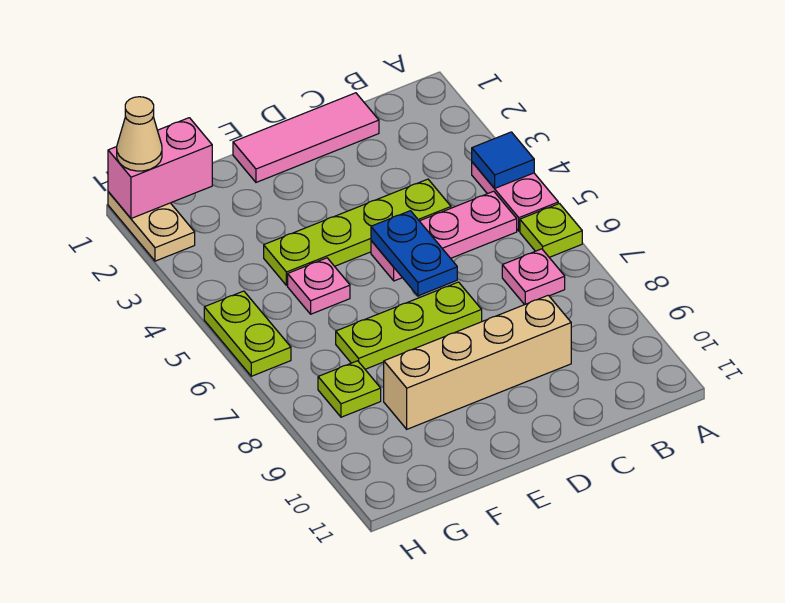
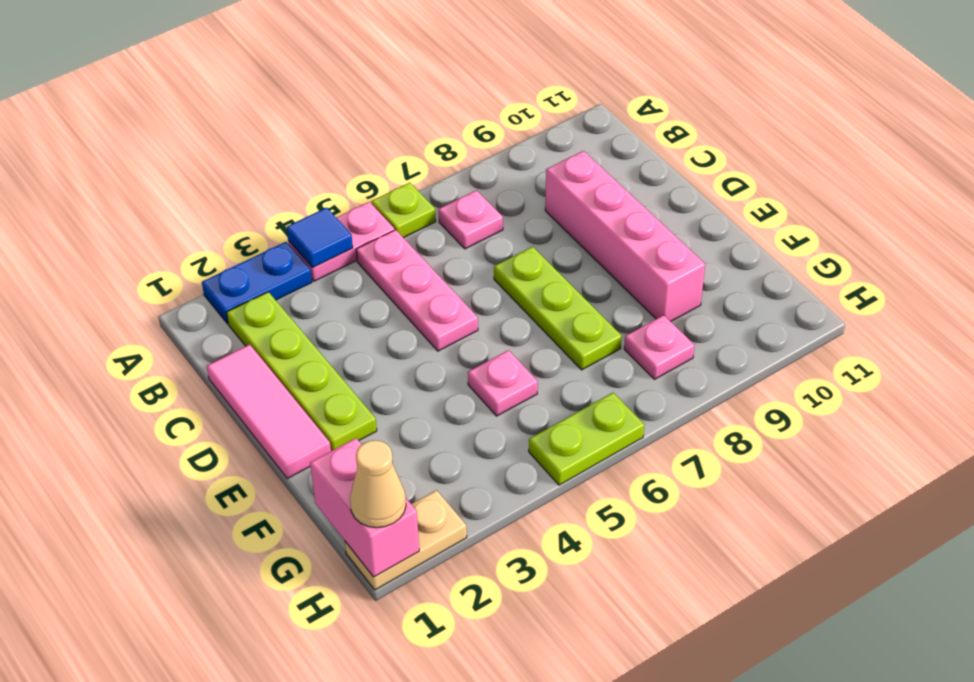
lime 1x4 plate [264,179,451,285] -> lime 1x4 plate moved to [227,292,377,451]
tan 1x4 brick [384,295,571,429] -> pink 1x4 brick [545,151,705,322]
blue 1x2 plate [371,211,457,296] -> blue 1x2 plate moved to [202,242,312,324]
lime 1x1 plate [318,361,381,417] -> pink 1x1 plate [624,315,694,379]

